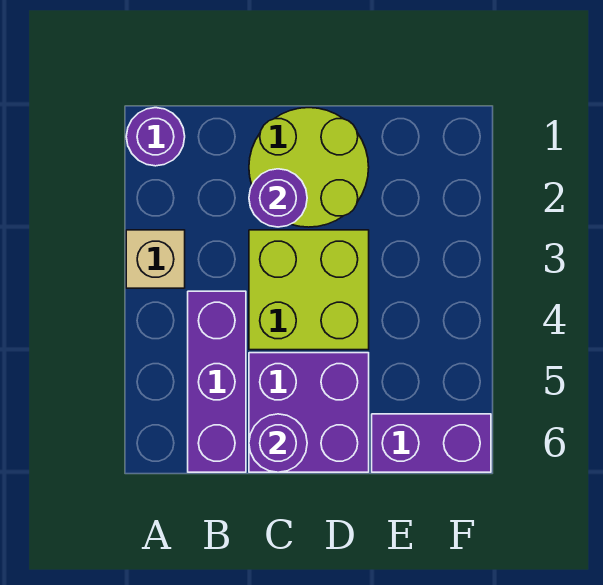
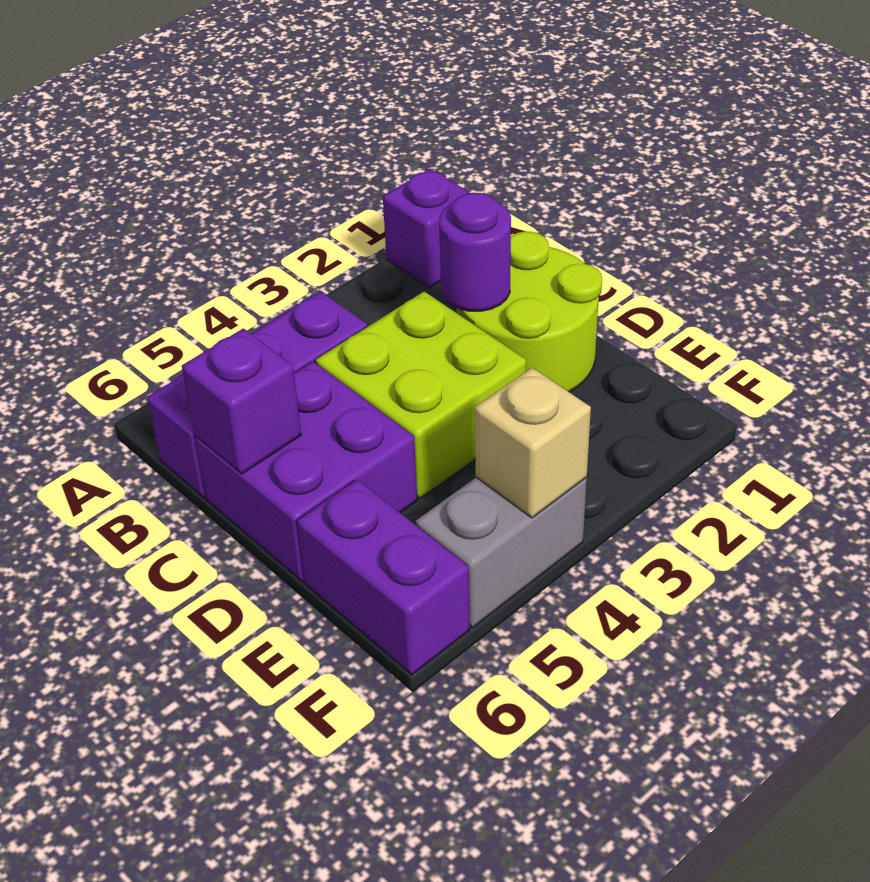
purple 1x1 round brick [126,108,185,166] -> purple 1x1 brick [383,169,470,288]
tan 1x1 brick [126,230,185,288] -> tan 1x1 brick moved to [475,368,591,518]
purple 1x1 round brick [249,414,307,472] -> purple 1x1 brick [182,328,301,474]
none -> grey 1x2 brick [416,477,587,628]

